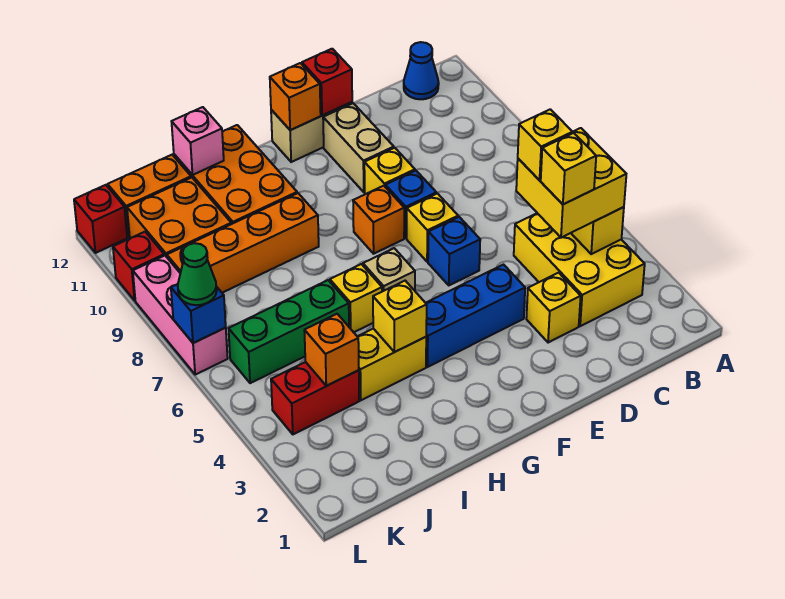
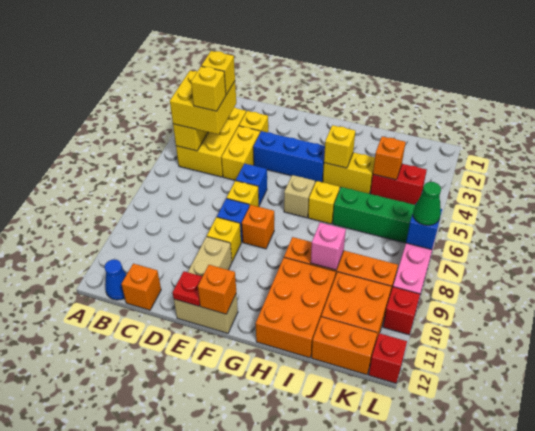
none -> orange 1x1 brick [121,264,161,310]
none -> yellow 1x2 brick [222,126,260,181]
red 1x1 brick [302,49,352,116] -> red 1x1 plate [172,271,202,306]
pink 1x1 brick [172,107,224,175] -> pink 1x1 brick moved to [311,223,346,270]

